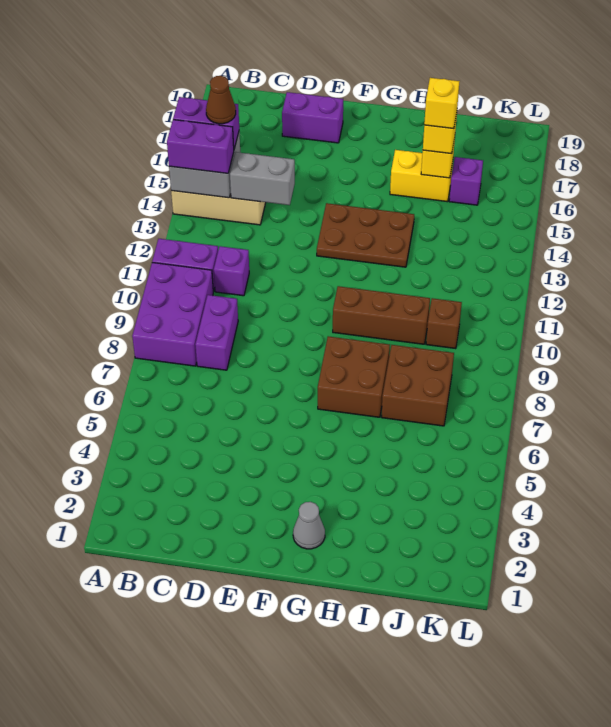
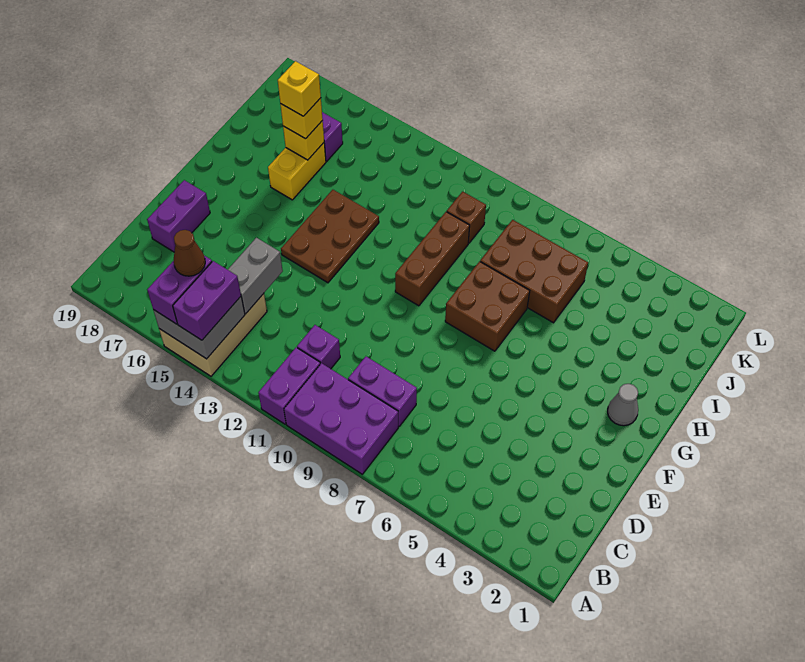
brown 2x2 brick [382,345,454,426] -> brown 2x3 brick [480,220,588,323]

